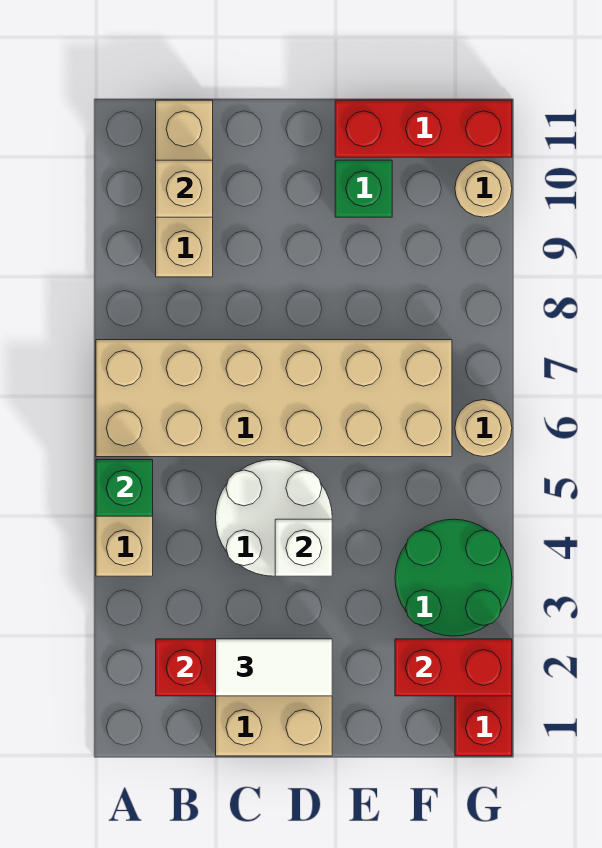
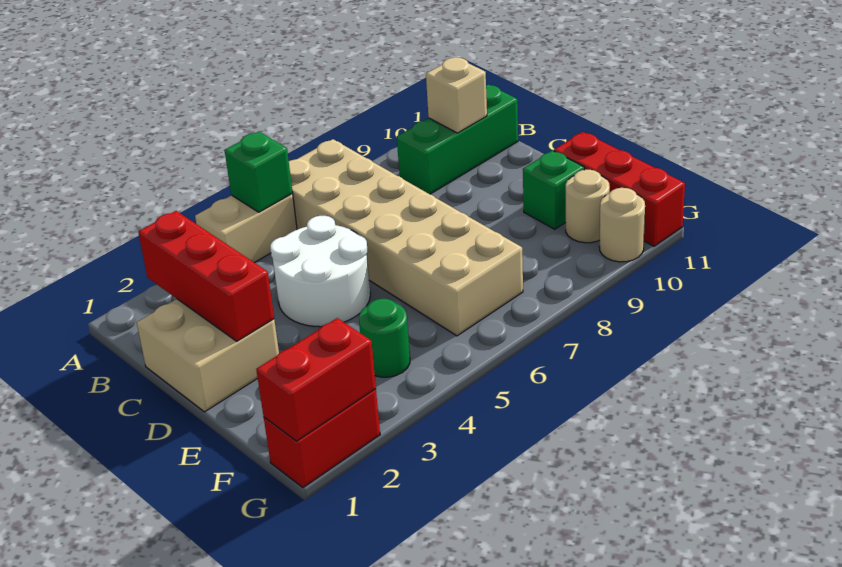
tan 1x3 brick [156,100,213,277] -> green 1x3 brick [397,84,518,194]
white 1x2 tile [216,639,332,696] -> none
white 1x1 brick [275,519,332,576] -> none
red 1x2 brick [395,639,512,696] -> red 1x2 brick turned to [256,318,376,441]
green 2x2 round brick [395,519,512,636] -> green 1x1 round brick [359,299,410,377]
tan 1x1 round brick [455,400,512,457] -> tan 1x1 round brick moved to [566,170,610,243]

